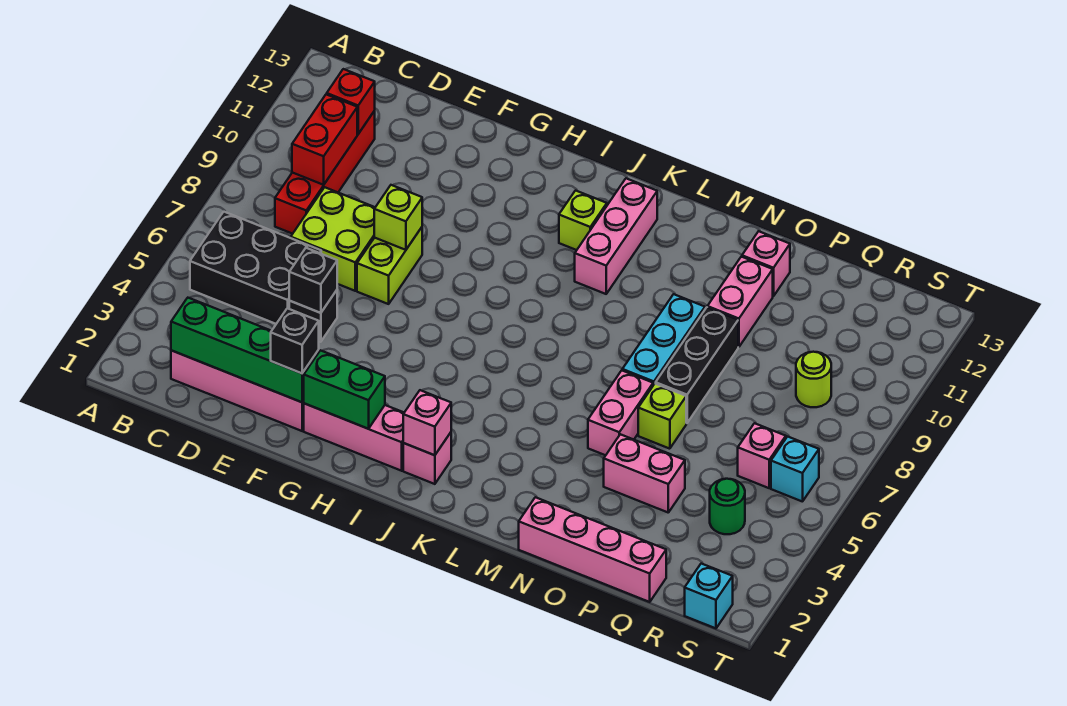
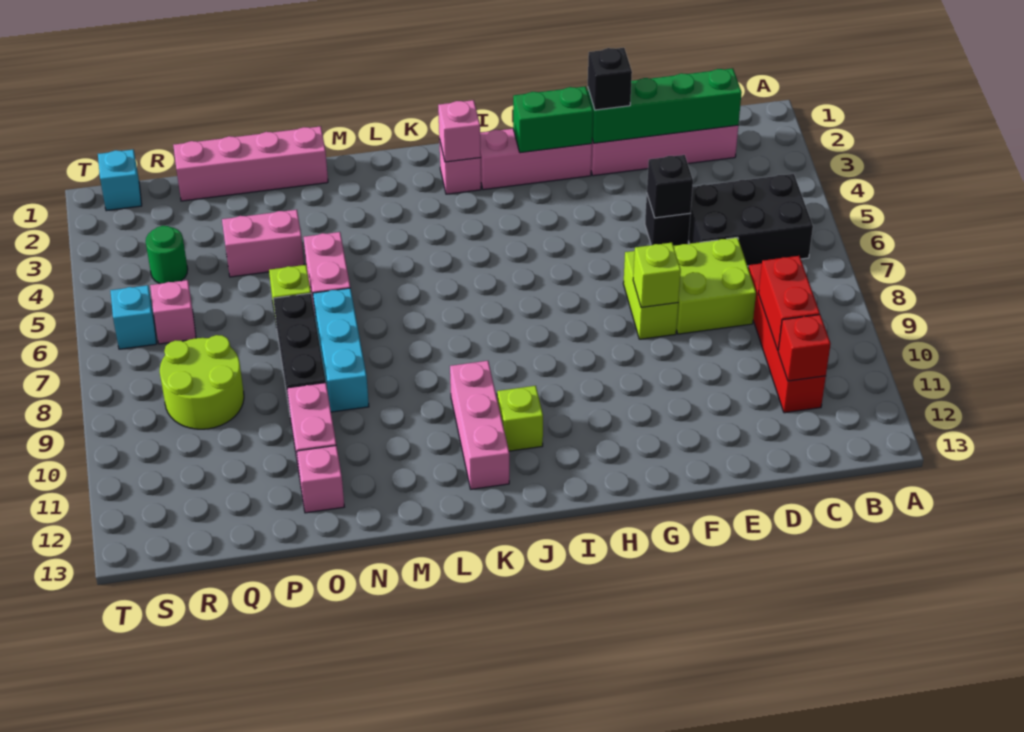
lime 1x1 round brick [796,352,831,407] -> lime 2x2 round brick [160,335,244,429]

